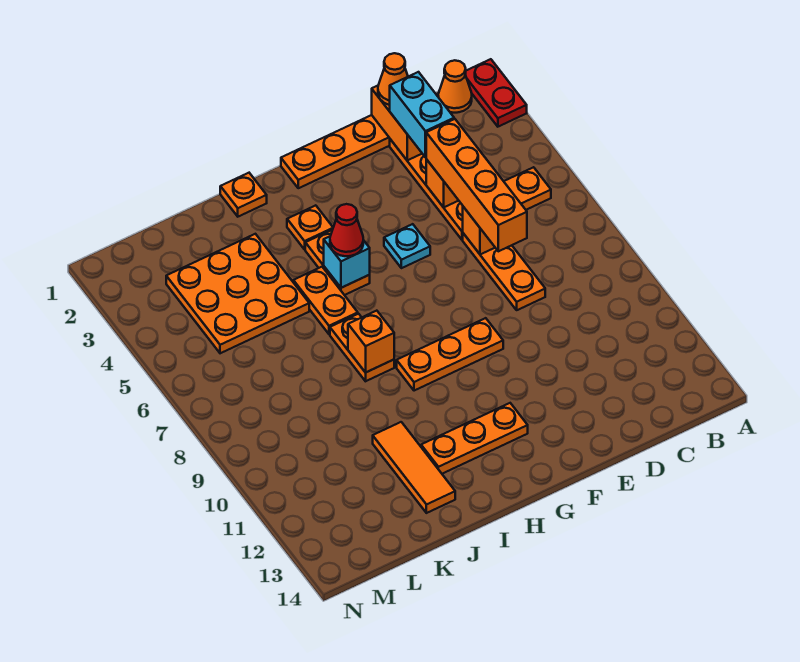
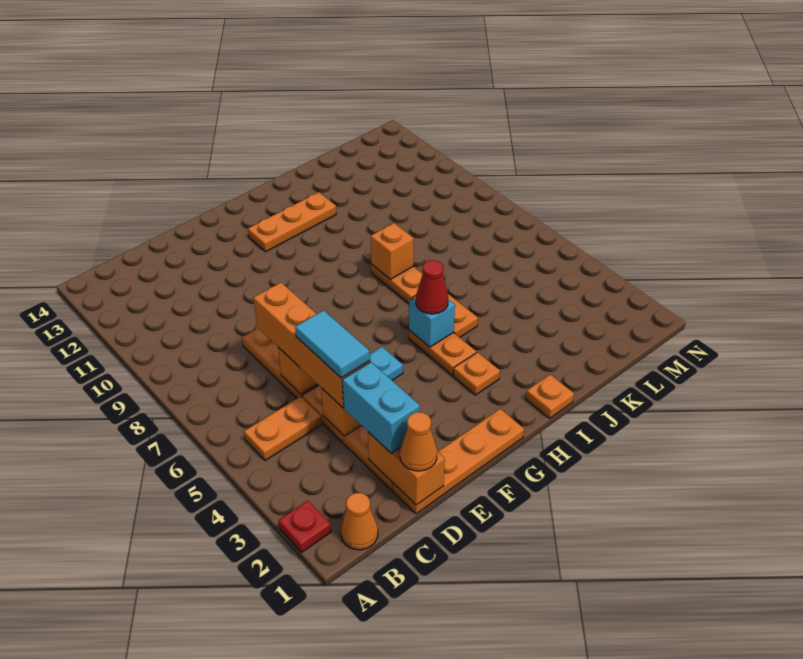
red 1x2 plate [465,59,527,127] -> red 1x1 plate [278,501,331,552]
none -> cyan 1x2 tile [295,310,370,378]
orange 1x3 plate [397,318,503,391] -> none
orange 3x3 plate [166,234,309,353] -> none
orange 1x3 tile [373,422,455,513] -> none

